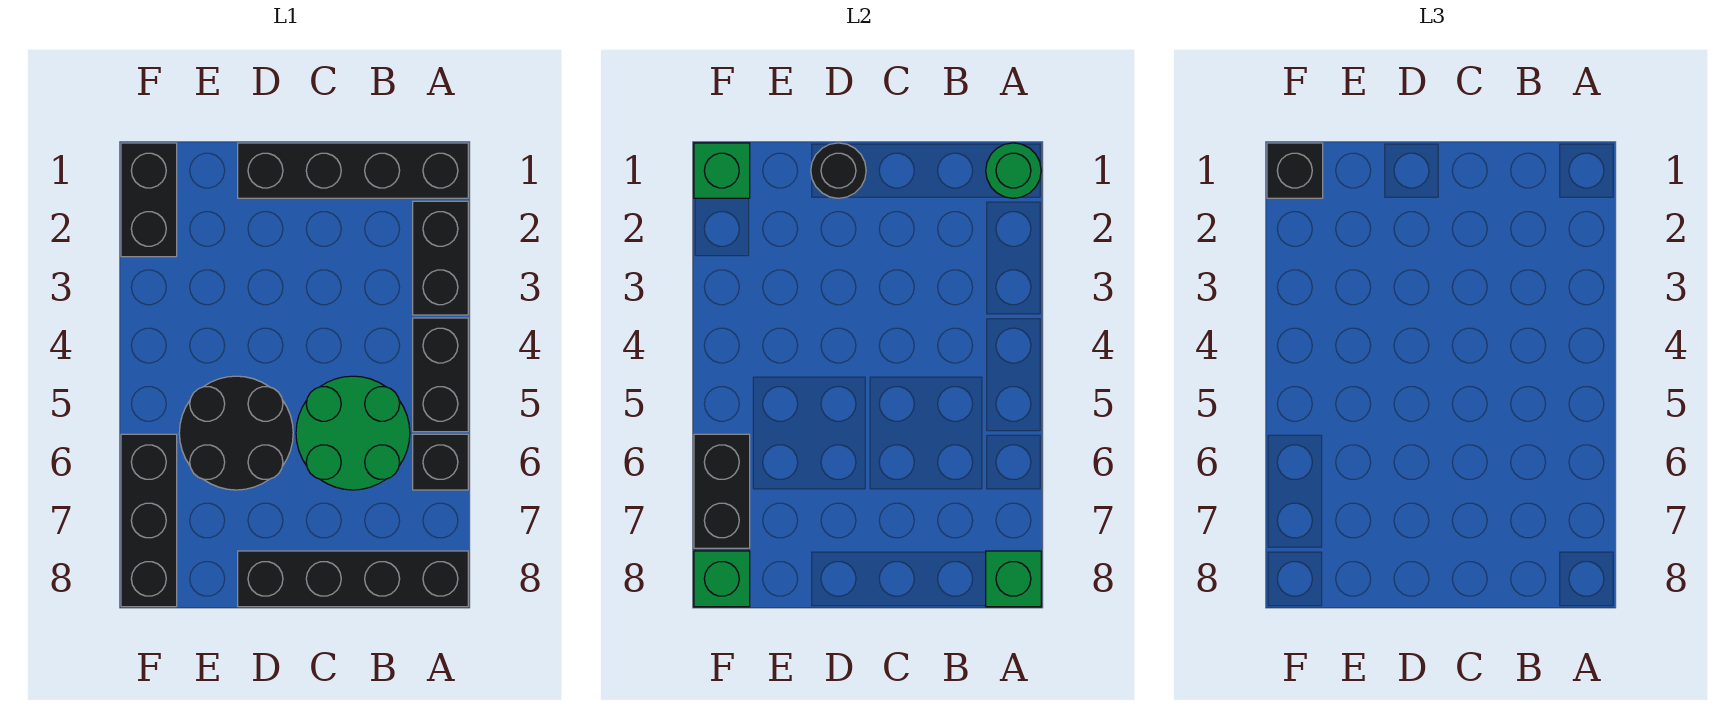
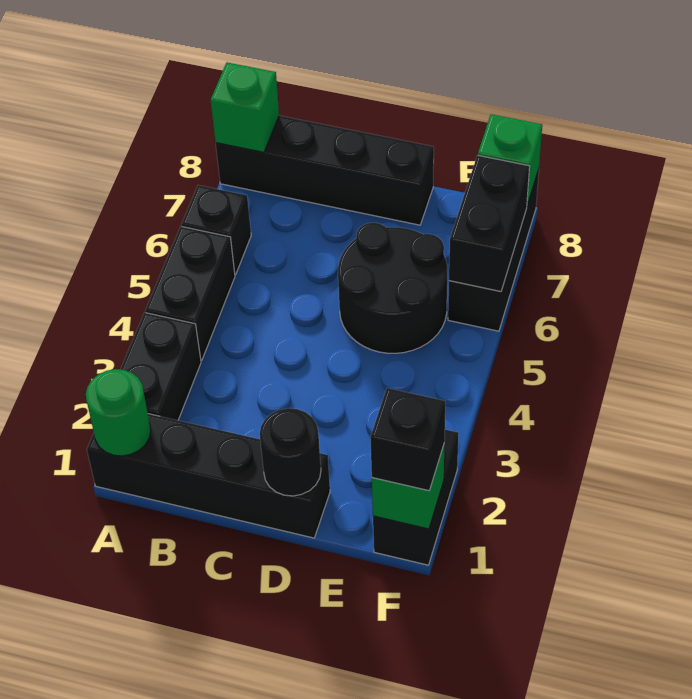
green 2x2 round brick [296,376,410,490] -> none

